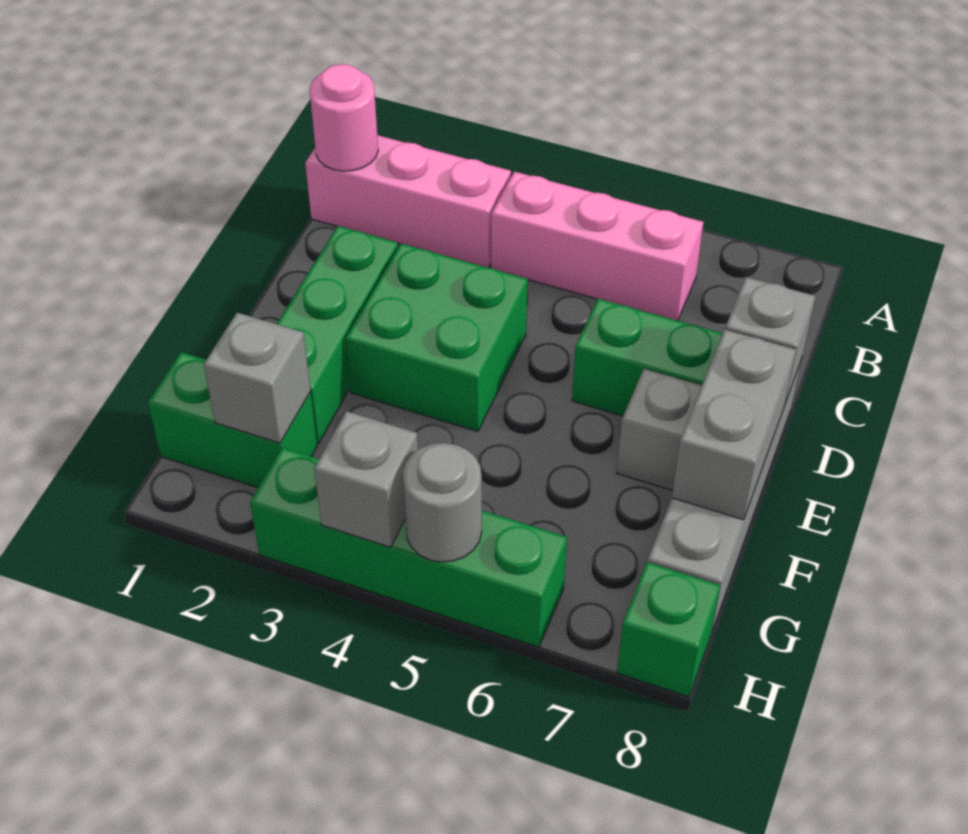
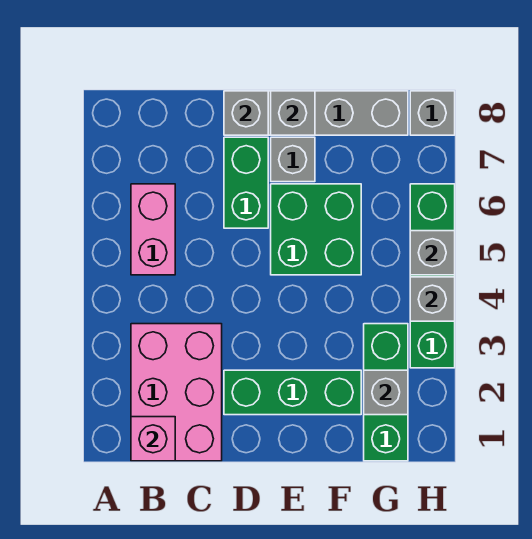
pink 1x3 brick [305,135,511,268] -> pink 2x3 brick [131,324,222,461]
pink 1x1 round brick [310,64,378,171] -> pink 1x1 brick [131,417,175,461]
pink 1x3 brick [491,172,703,321] -> pink 1x2 brick [131,184,175,275]
green 2x2 brick [346,244,528,431] -> green 2x2 brick moved to [271,184,361,275]
grey 1x2 brick [672,330,796,520] -> grey 1x1 brick [271,91,315,135]
green 1x2 brick [148,352,317,488] -> green 1x3 brick [364,324,408,461]
grey 1x1 round brick [403,443,482,562] -> grey 1x1 brick [410,231,455,275]
green 1x1 brick [617,562,720,697] -> grey 1x1 brick [410,91,455,135]

